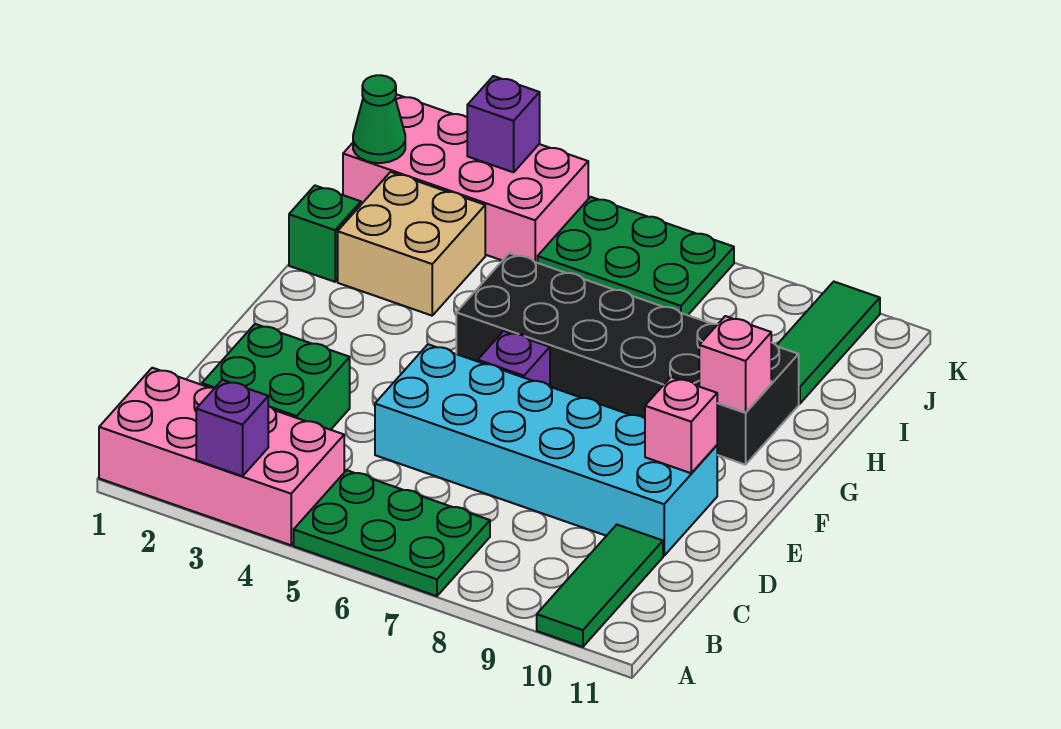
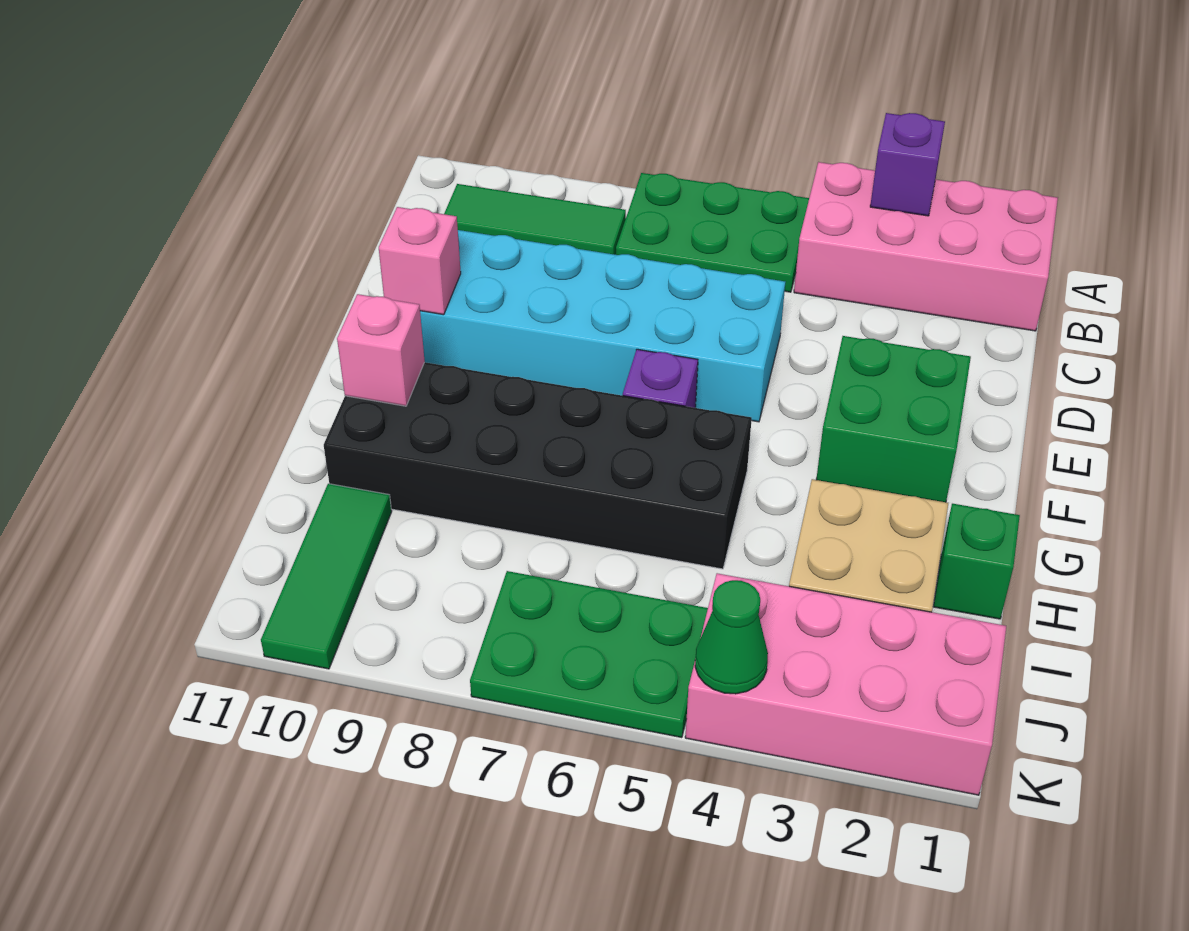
green 1x3 tile [537,525,663,647] -> green 1x3 tile turned to [444,184,626,255]
green 2x2 brick [202,324,350,430] -> green 2x2 brick moved to [816,336,971,502]
green 1x1 cone [353,75,405,163] -> green 1x1 cone moved to [695,580,768,694]
purple 1x1 brick [467,76,540,172] -> none

